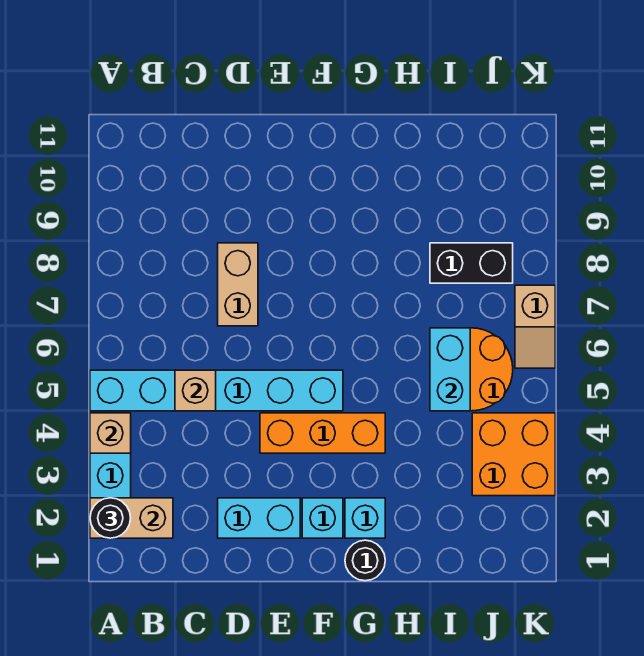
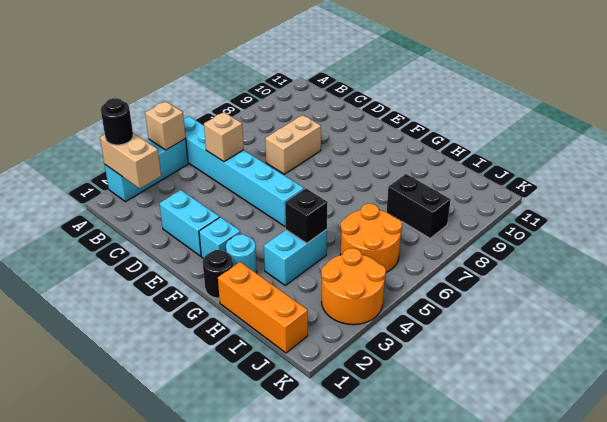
orange 1x3 brick [260,413,385,453] -> orange 1x3 brick moved to [218,262,308,353]
cyan 1x1 brick [345,498,385,538] -> cyan 1x1 round brick [226,234,257,273]
none -> black 1x1 brick [285,189,328,243]
cyan 1x2 brick [430,328,470,411] -> cyan 1x2 brick moved to [264,229,327,285]
orange 2x2 brick [472,413,555,496] -> orange 2x2 round brick [321,248,386,325]
tan 1x2 slope [515,285,555,368] -> none

